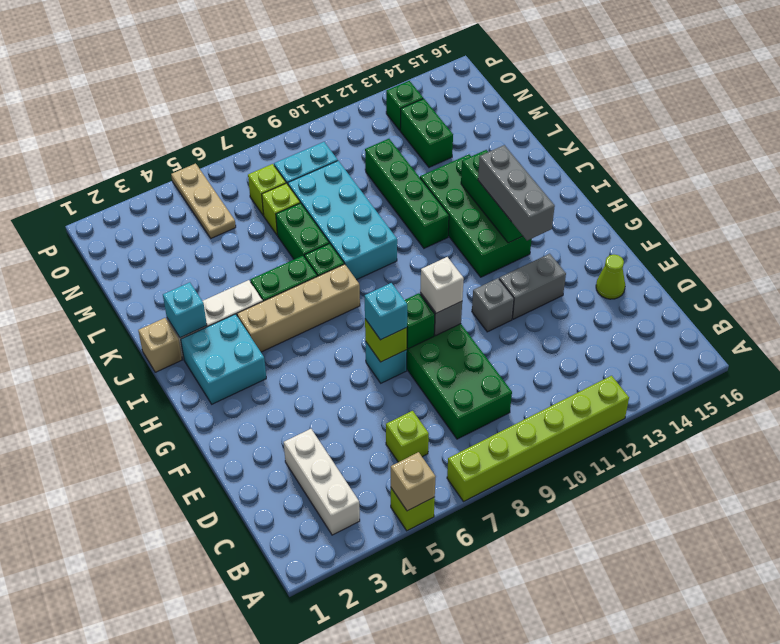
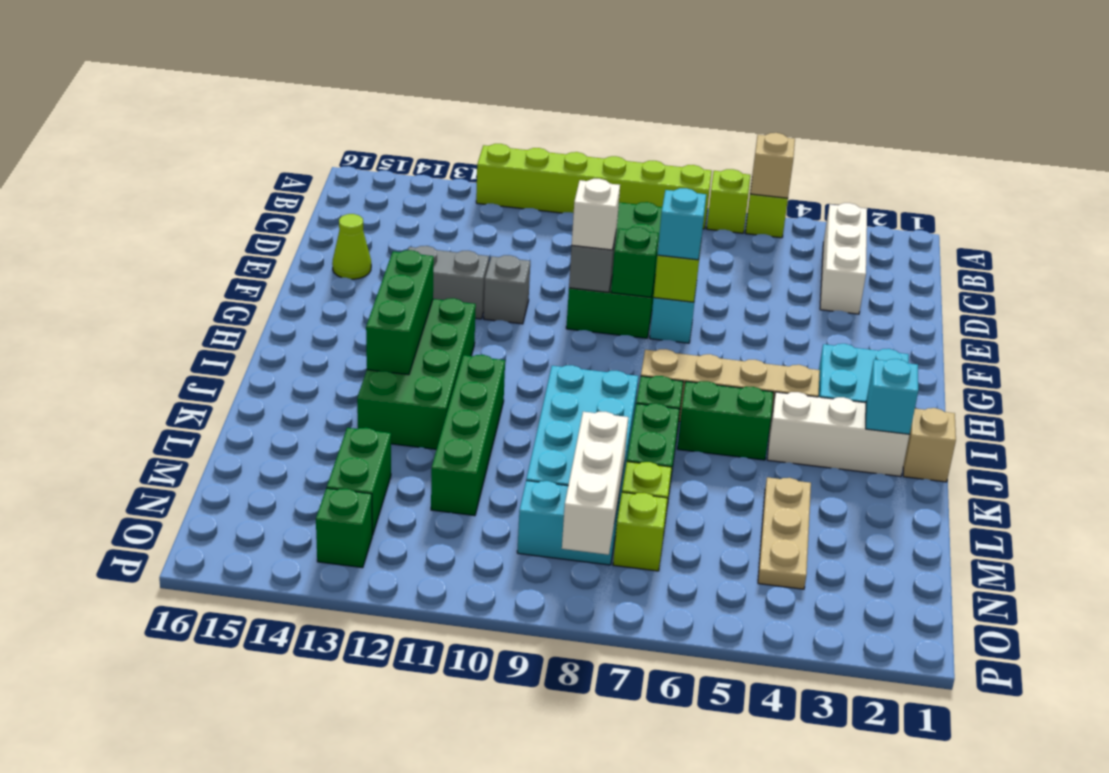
lime 1x1 brick [386,411,429,462] -> lime 1x1 brick moved to [707,169,750,233]
grey 1x3 brick [478,145,555,241] -> none
none -> white 1x3 brick [562,412,628,555]
tan 1x3 plate [171,164,236,238] -> tan 1x3 plate moved to [758,477,811,589]

